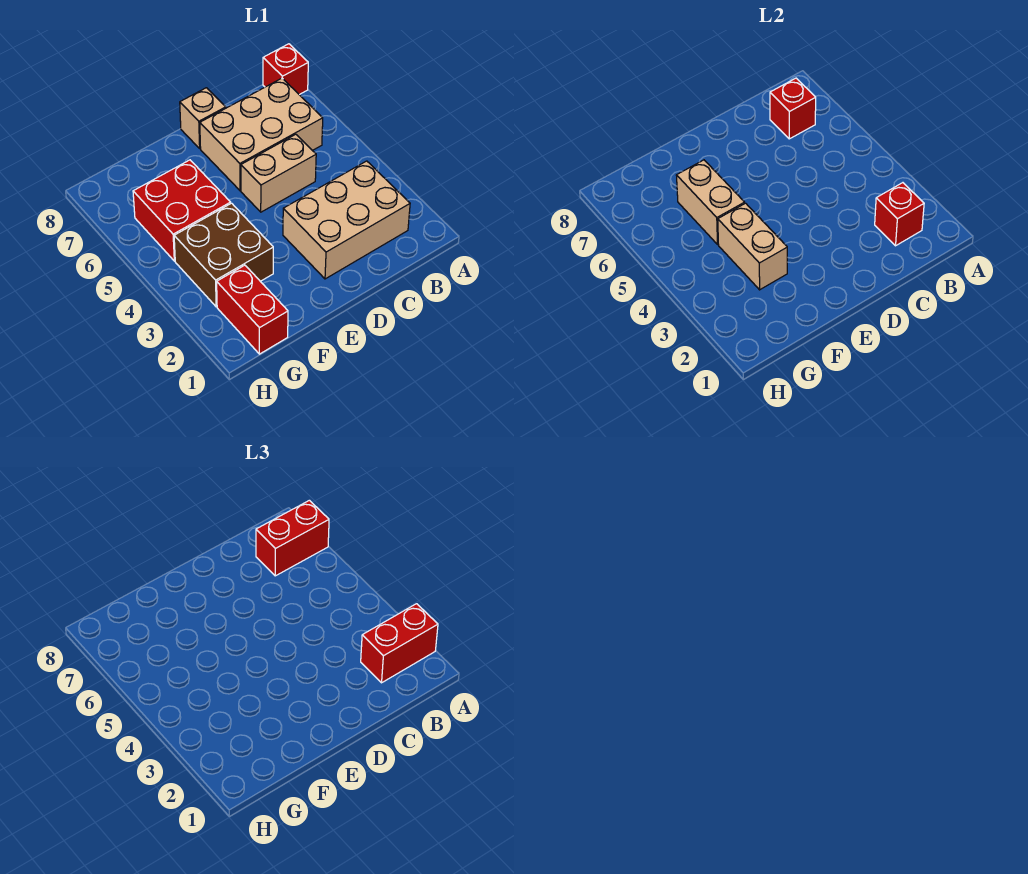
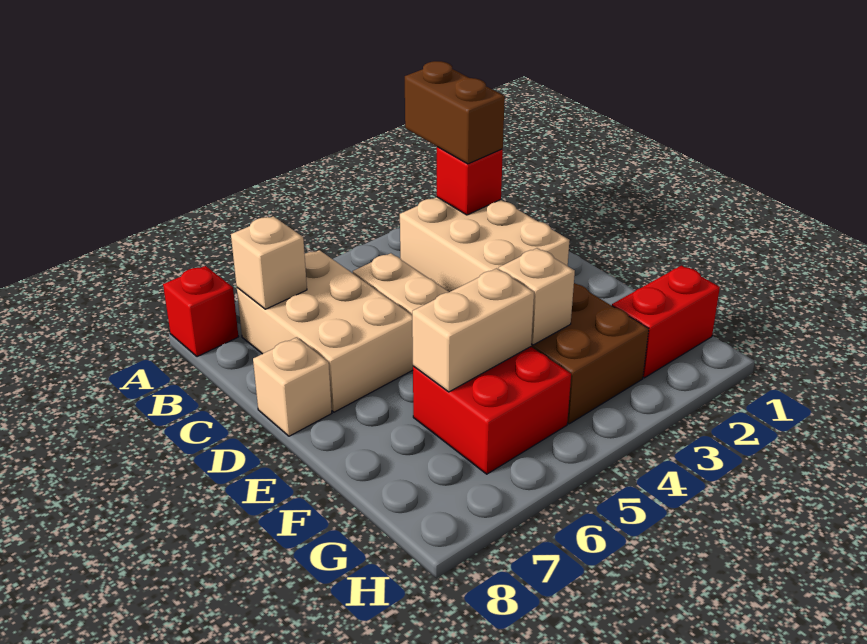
red 1x2 brick [361,604,438,683] -> brown 1x2 brick [405,61,505,164]
red 1x2 brick [256,500,329,576] -> none
red 1x1 brick [770,78,816,139] -> tan 1x1 brick [231,216,307,309]
tan 1x2 brick [718,203,787,290] -> tan 1x1 brick [499,248,575,345]

